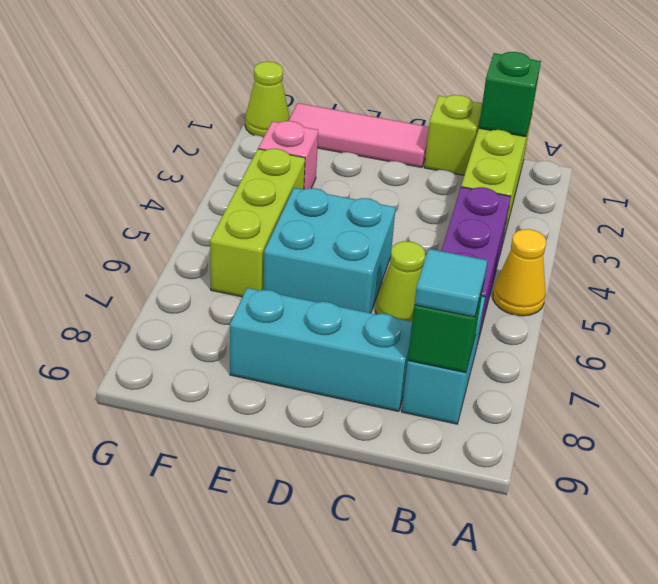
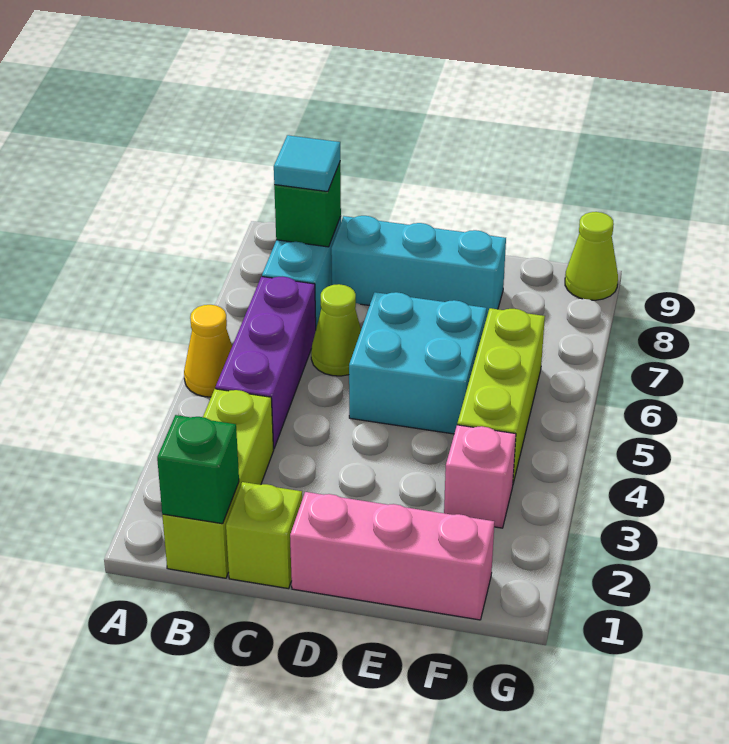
pink 1x3 tile [289,103,429,167] -> pink 1x3 brick [290,492,494,620]
lime 1x1 cone [245,62,290,137] -> lime 1x1 cone moved to [565,212,618,300]

